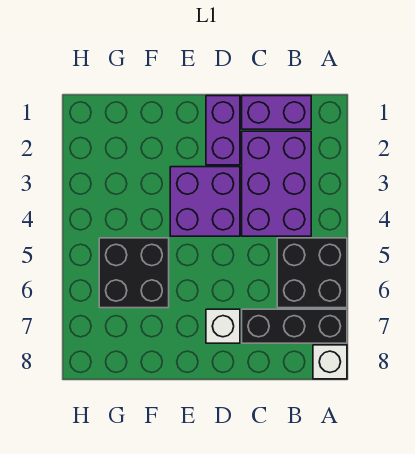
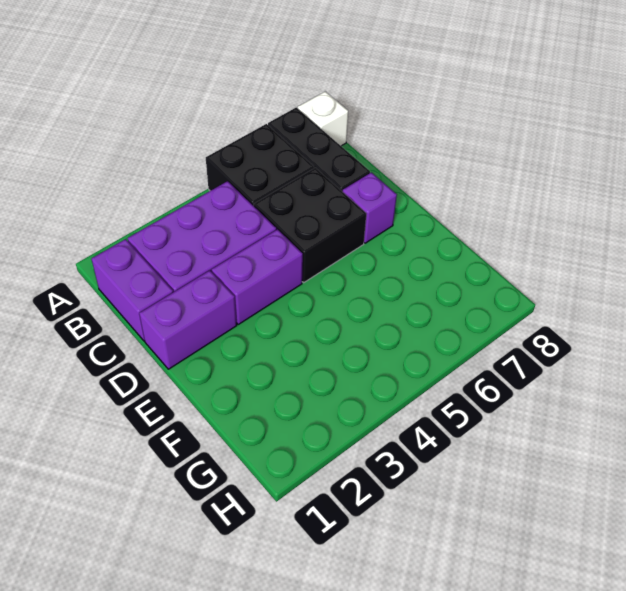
purple 2x2 brick [170,167,240,236] -> purple 1x2 brick [212,229,303,324]
white 1x1 brick [206,309,240,343] -> purple 1x1 brick [342,172,397,243]
black 2x2 brick [99,238,169,308] -> black 2x2 brick moved to [254,168,366,282]

